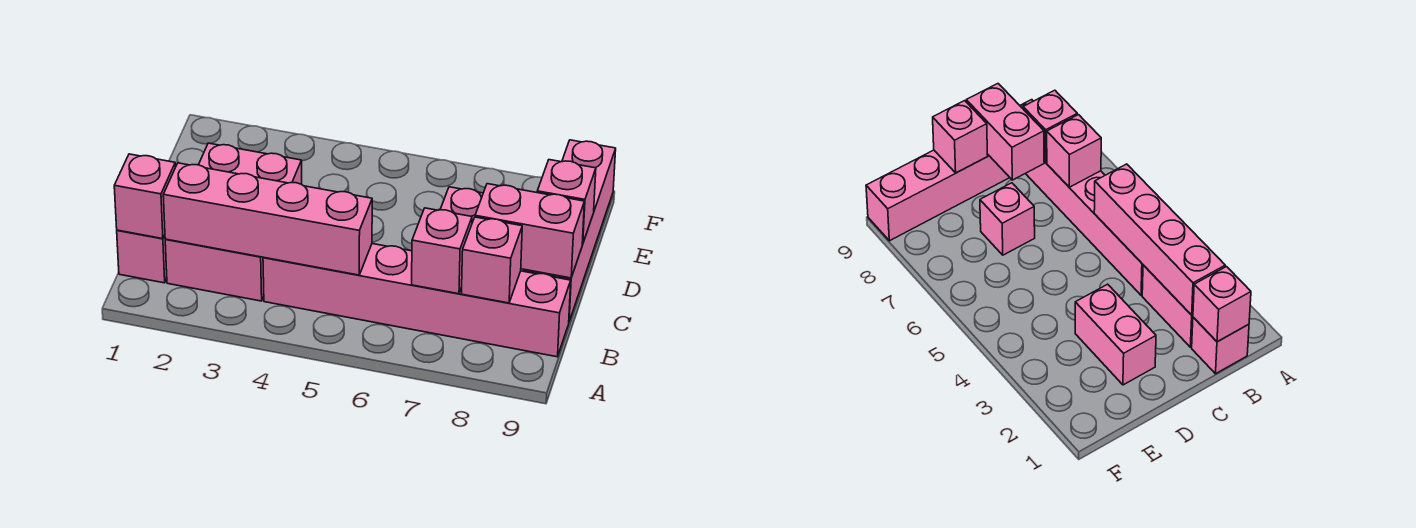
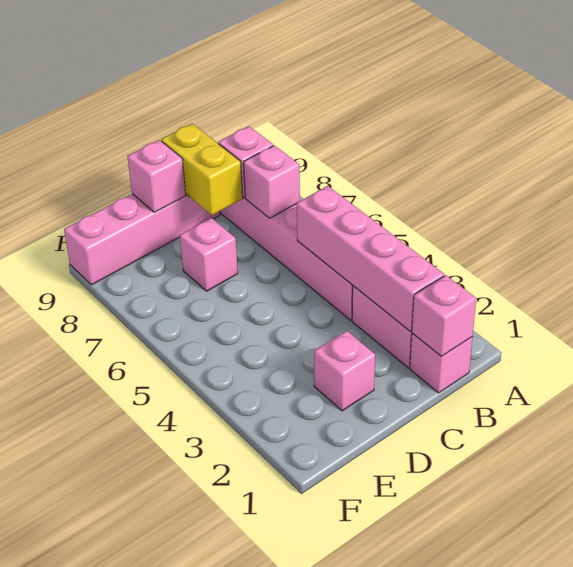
pink 1x2 brick [475,184,584,278] -> yellow 1x2 brick [161,124,243,215]
pink 1x2 brick [199,143,302,184] -> pink 1x1 brick [314,331,375,411]

